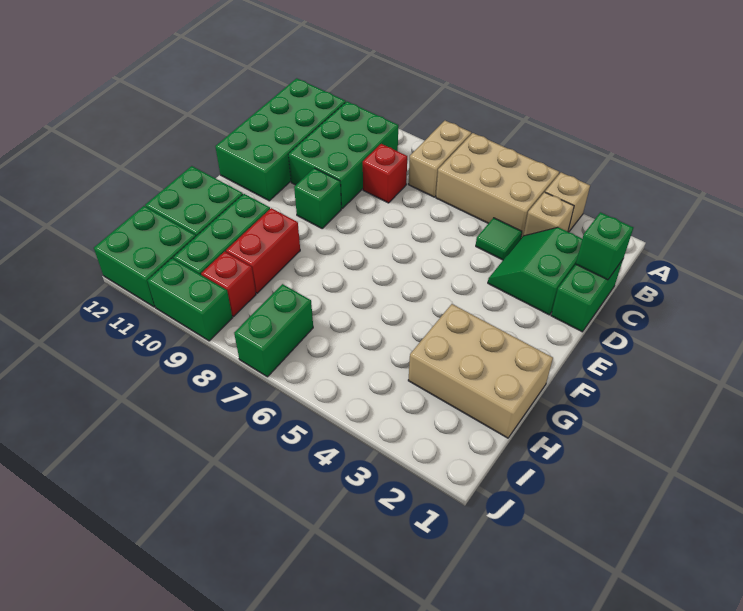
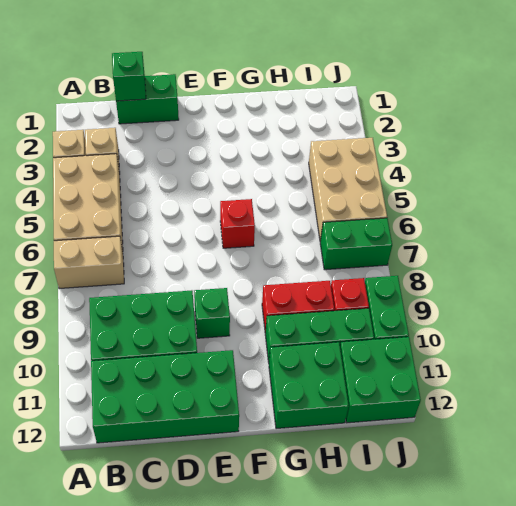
green 2x2 slope [488,227,582,315] -> none
green 1x1 tile [476,218,522,260] -> none
red 1x1 brick [363,144,407,203] -> red 1x1 brick moved to [220,199,255,248]
tan 2x3 brick [408,304,553,438] -> tan 2x3 brick moved to [309,138,387,241]

